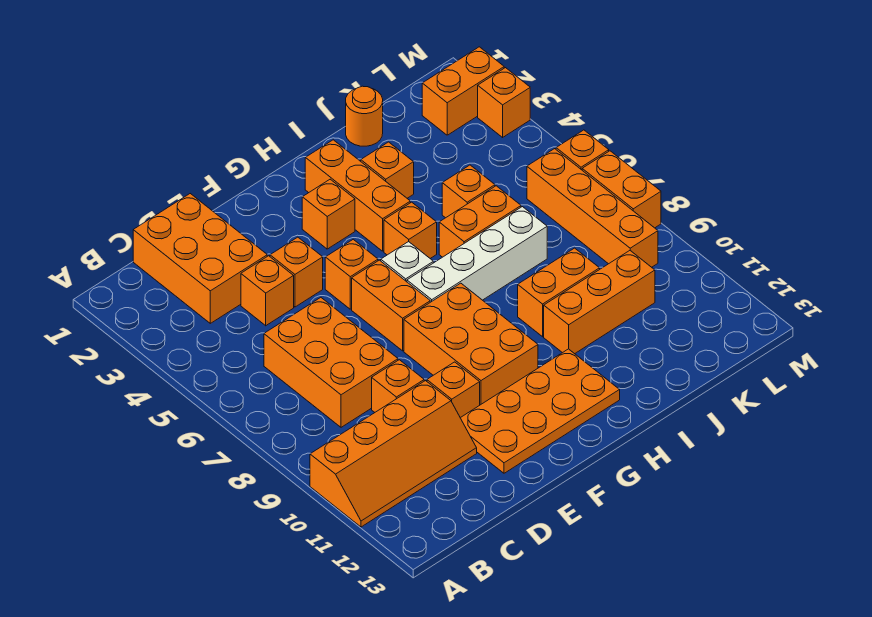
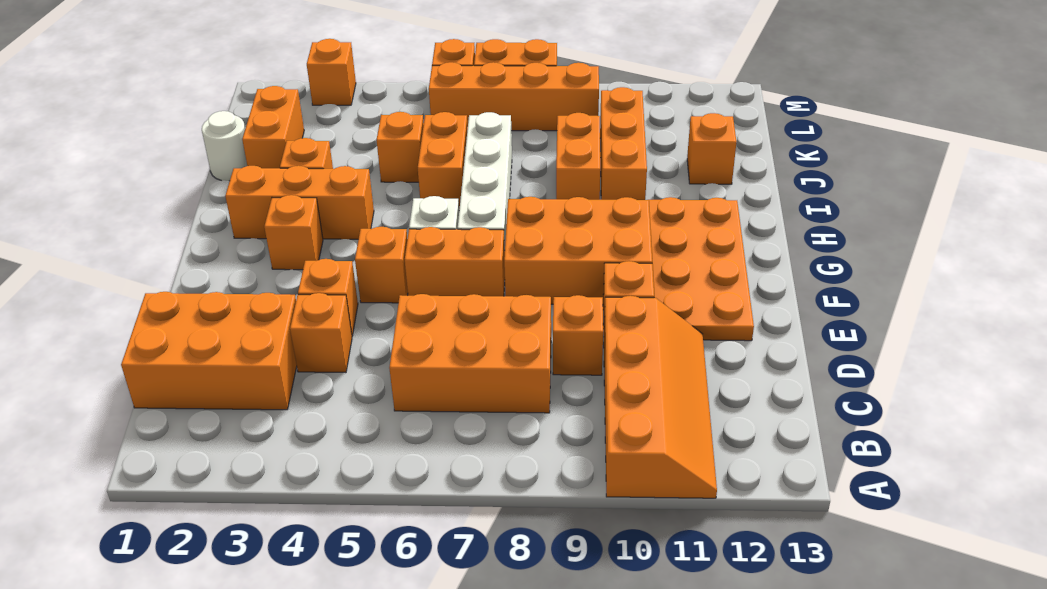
orange 1x1 brick [384,202,437,258] -> orange 1x1 brick moved to [687,113,737,184]
orange 1x1 round brick [346,86,383,146] -> white 1x1 round brick [202,111,247,181]
orange 1x2 brick [422,47,504,135] -> orange 1x2 brick moved to [242,86,304,168]

